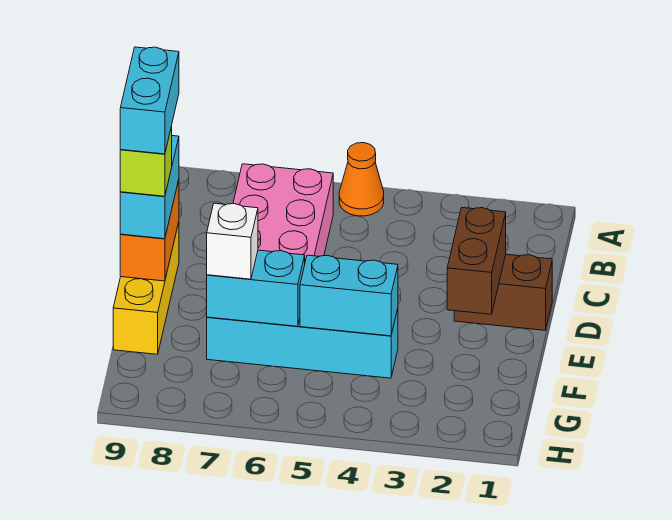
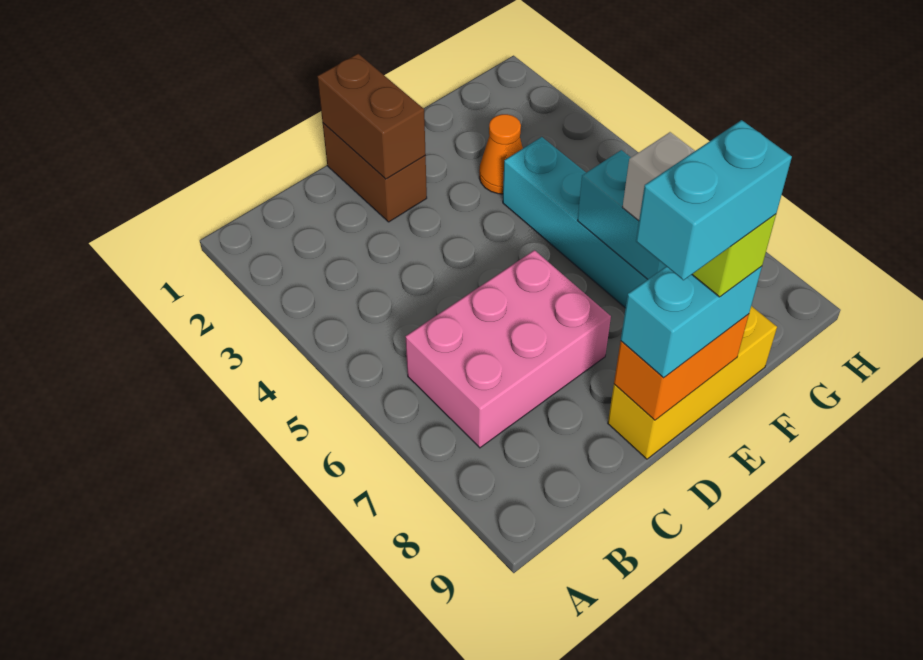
orange 1x1 cone [339,143,384,216] -> orange 1x1 cone moved to [479,114,523,194]
brown 1x2 brick [447,208,506,314] -> brown 1x2 brick turned to [317,54,426,179]
cyan 1x2 brick [300,255,398,336] -> none

